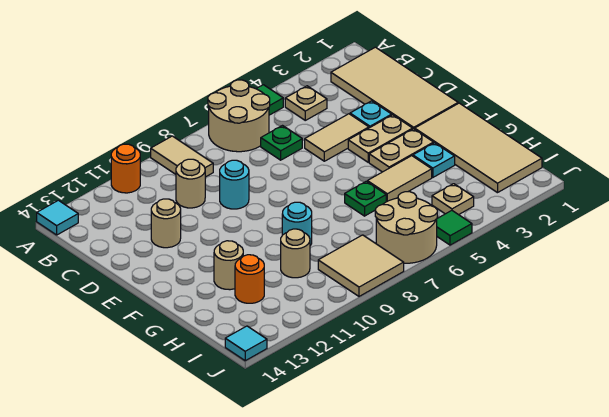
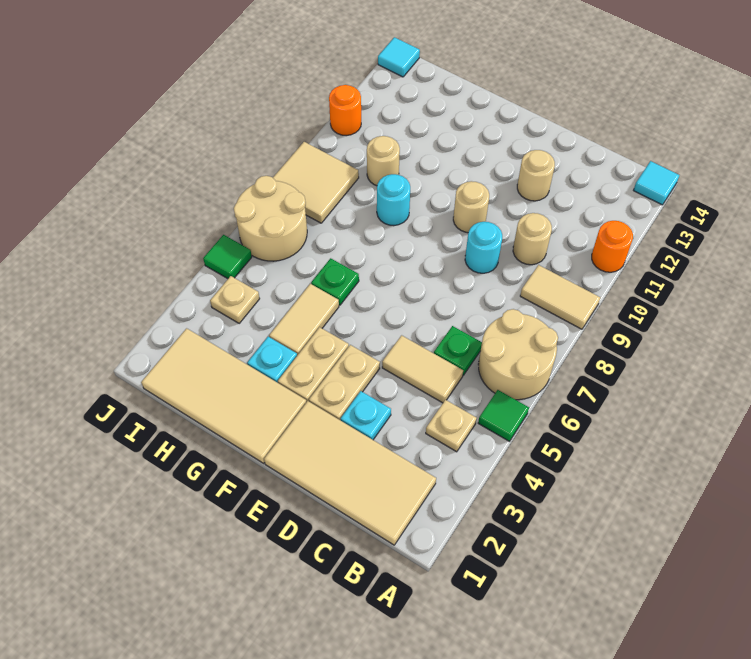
tan 1x2 tile [305,114,369,161] -> tan 1x2 tile turned to [382,335,463,403]
tan 1x1 round brick [214,241,243,290] -> tan 1x1 round brick moved to [453,181,489,233]
orange 1x1 round brick [235,255,264,303] -> orange 1x1 round brick moved to [329,85,361,136]

